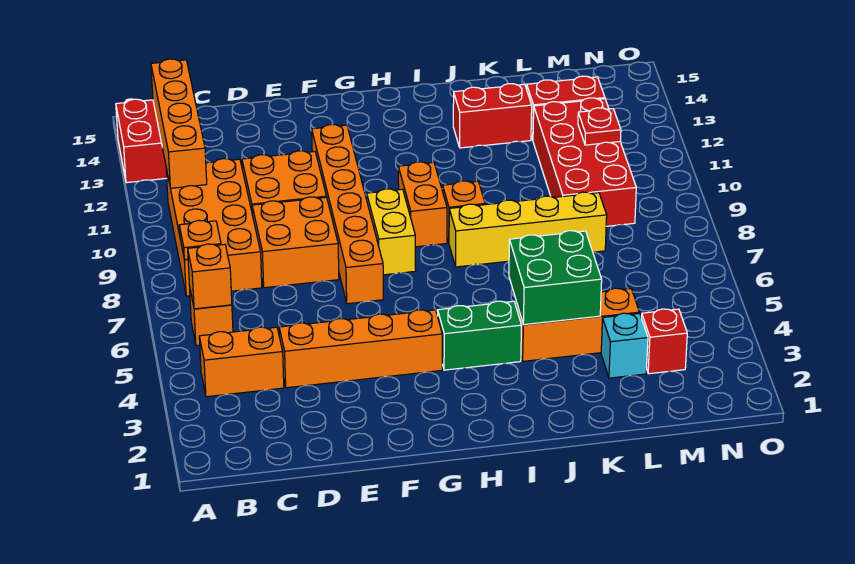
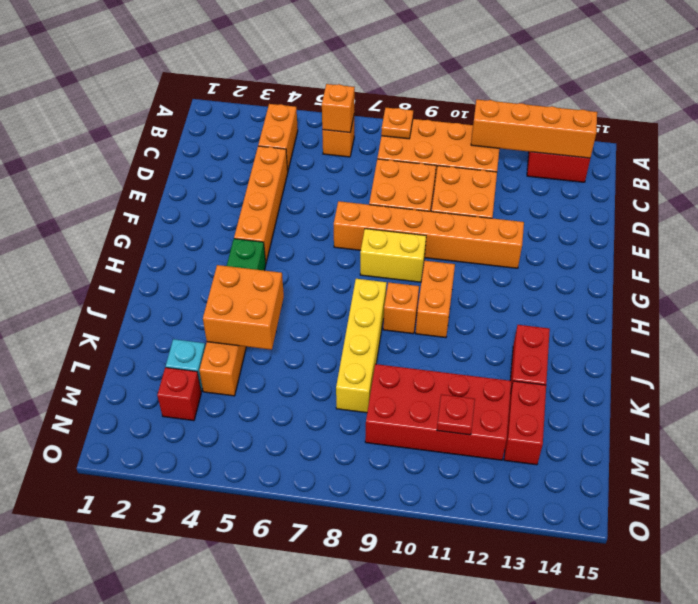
orange 1x2 brick [398,162,447,247] -> orange 1x2 brick turned to [416,261,455,338]
green 2x2 brick [509,231,602,325] -> orange 2x2 brick [203,265,284,350]

